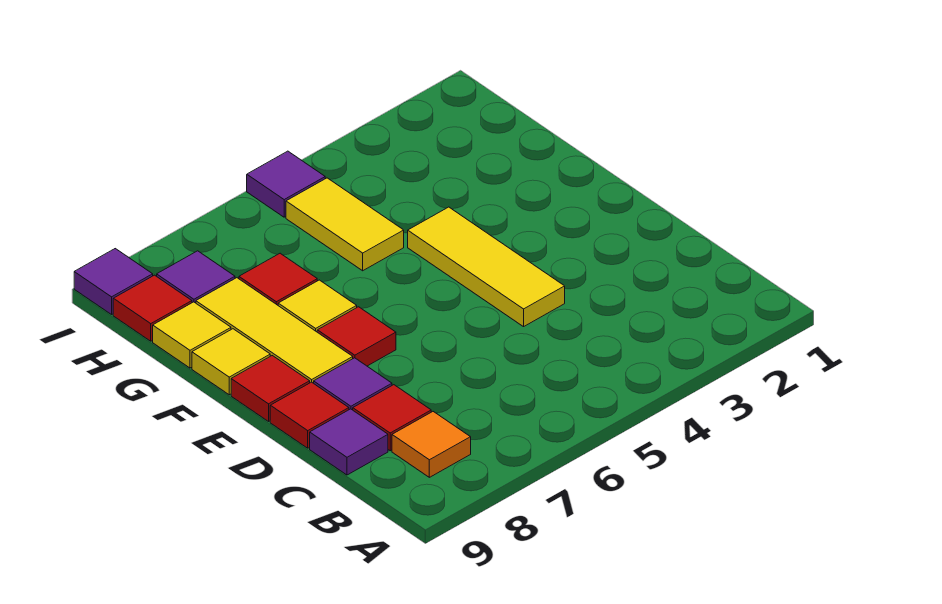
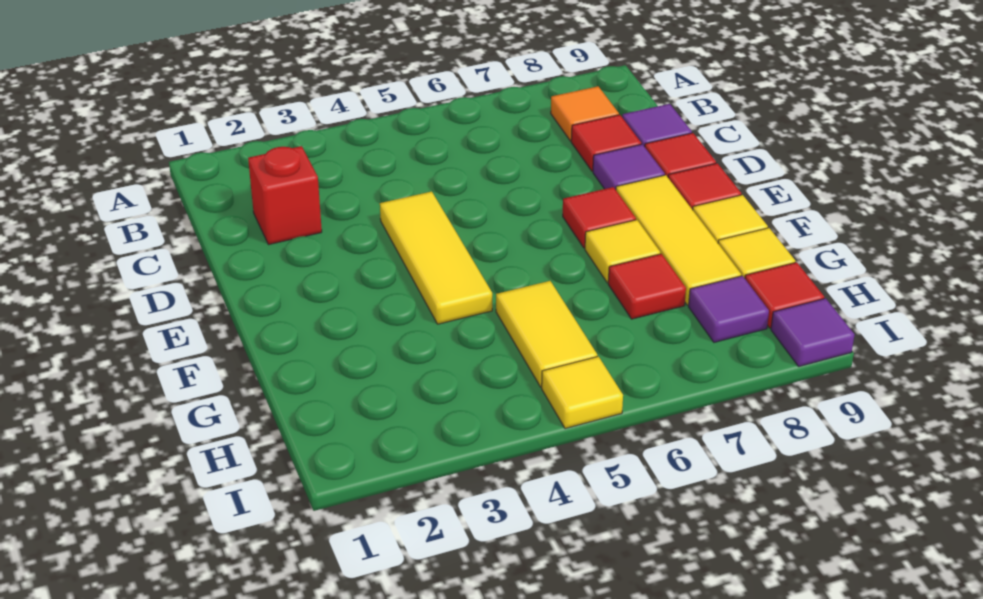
none -> red 1x1 brick [248,146,322,245]
purple 1x1 tile [247,151,325,217] -> yellow 1x1 tile [542,356,623,429]

